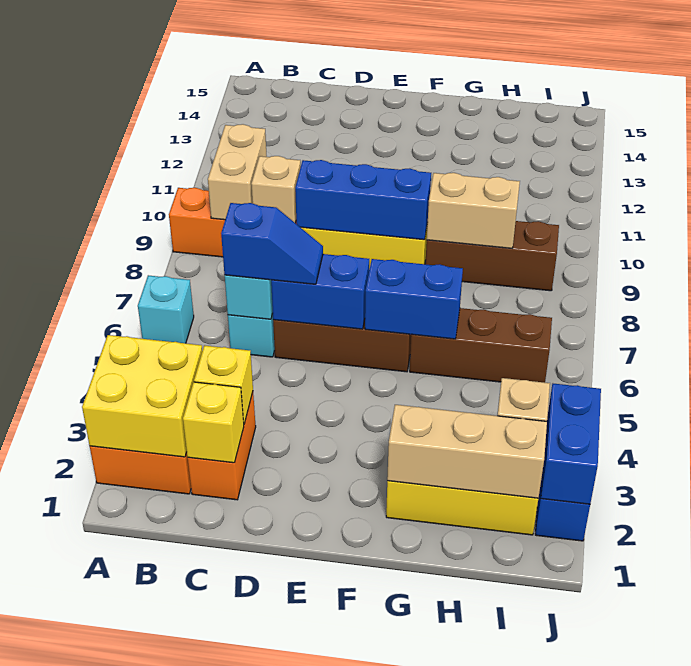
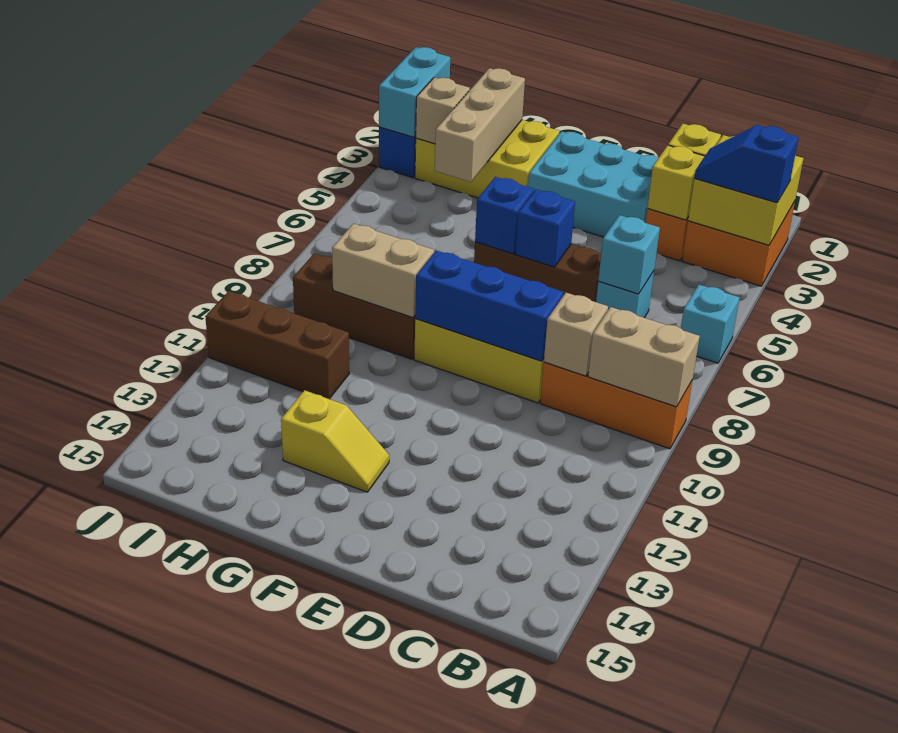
tan 1x2 brick [208,124,267,220] -> tan 1x2 brick turned to [588,307,700,407]
blue 1x2 slope [221,203,323,284] -> blue 1x2 slope moved to [694,125,799,203]
none -> cyan 2x3 brick [528,131,658,237]
blue 1x2 brick [271,254,369,329] -> blue 1x1 brick [516,189,575,267]
blue 1x2 brick [365,259,463,339] -> blue 1x1 brick [475,177,534,254]
none -> yellow 1x2 slope [281,390,389,492]
tan 1x3 brick [387,405,547,498] -> tan 1x3 brick turned to [435,68,525,182]
brown 1x3 brick [410,308,552,383] -> brown 1x3 brick moved to [205,291,349,399]
blue 1x2 brick [541,384,601,504] -> cyan 1x2 brick [379,47,450,137]

